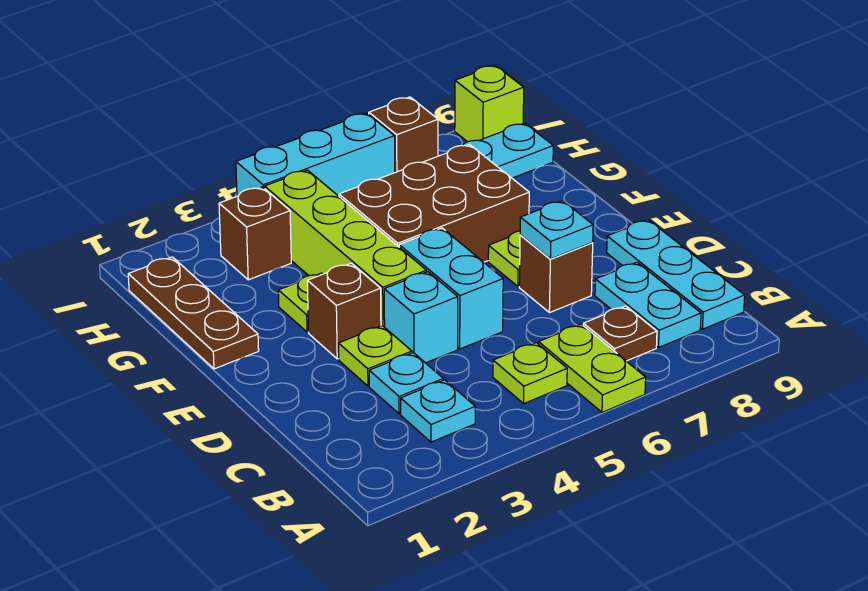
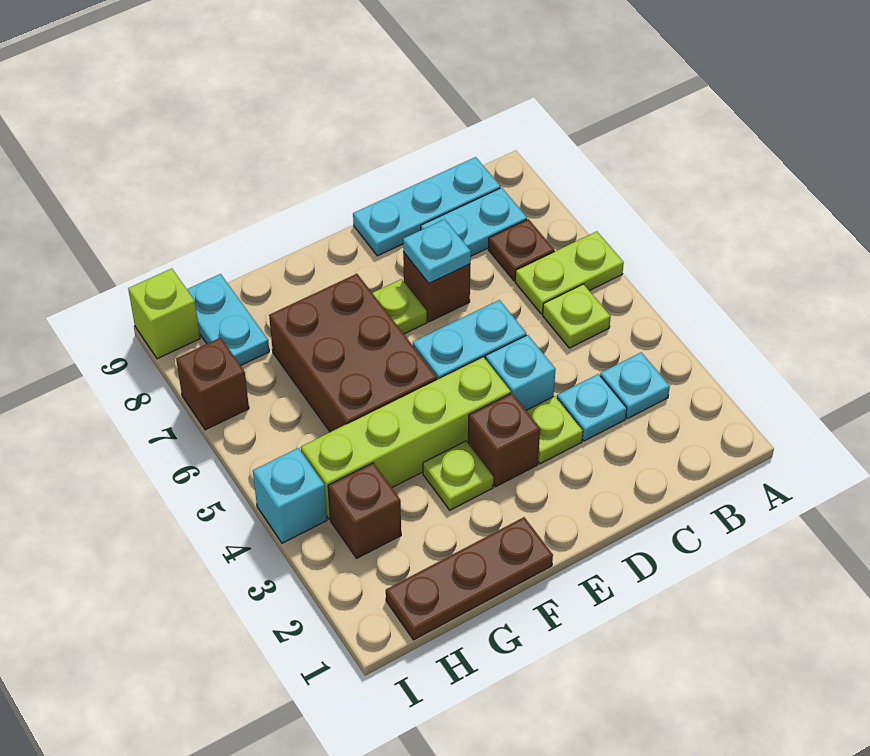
cyan 1x3 brick [236,113,395,196] -> cyan 1x1 brick [253,448,327,543]

